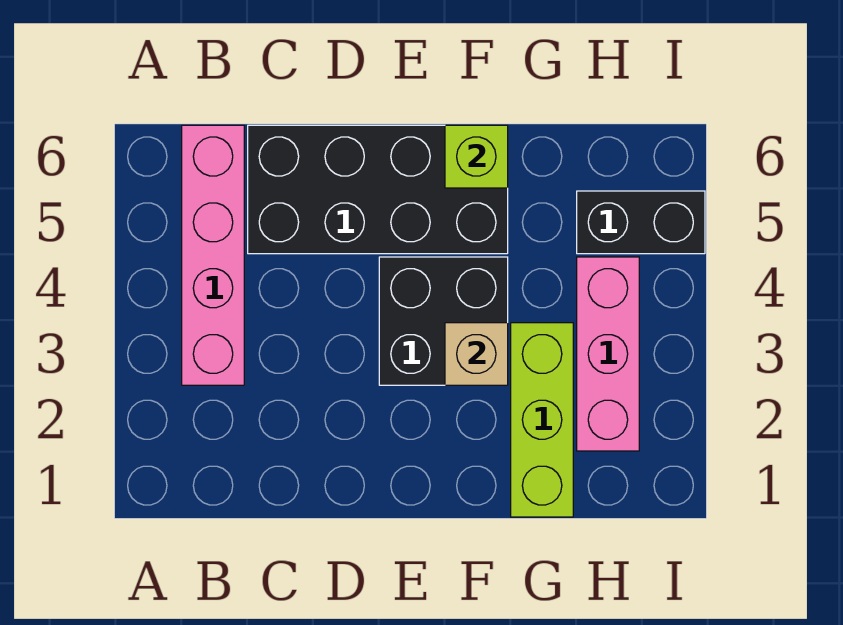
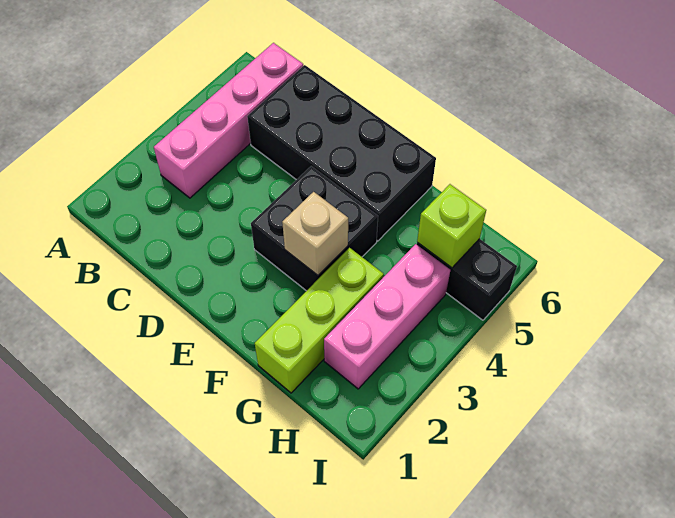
lime 1x1 brick [445,125,508,188] -> lime 1x1 brick moved to [417,184,486,268]

